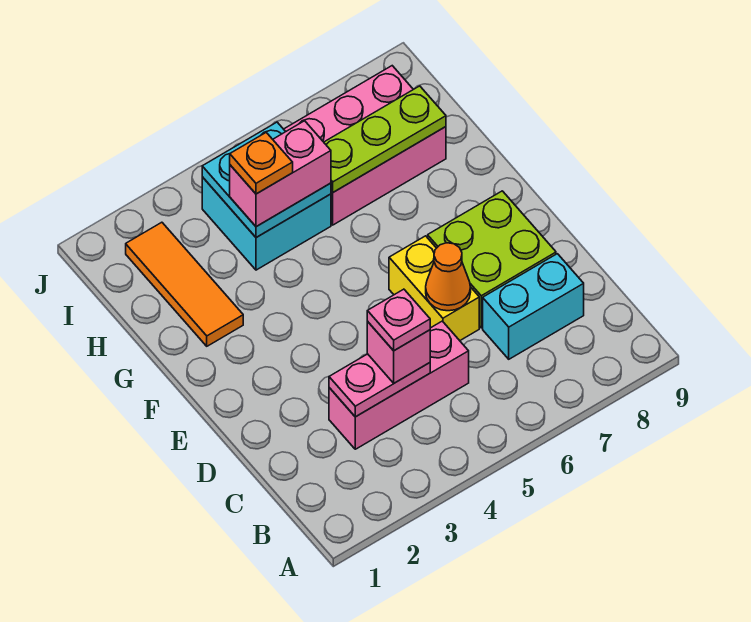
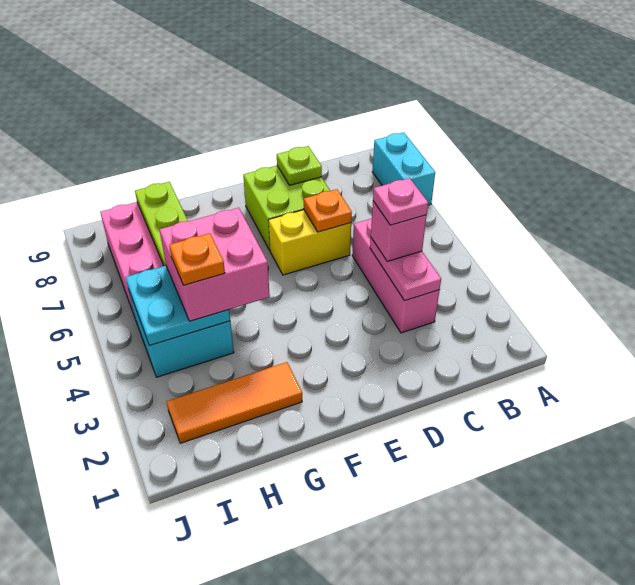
cyan 1x2 brick [483,254,584,359] -> cyan 1x2 brick moved to [372,132,435,205]
orange 1x1 cone [426,243,471,311] -> orange 1x1 plate [304,189,352,232]
none -> lime 1x1 plate [277,146,322,185]
pink 1x2 brick [230,121,331,227] -> pink 2x2 brick [159,208,270,321]

